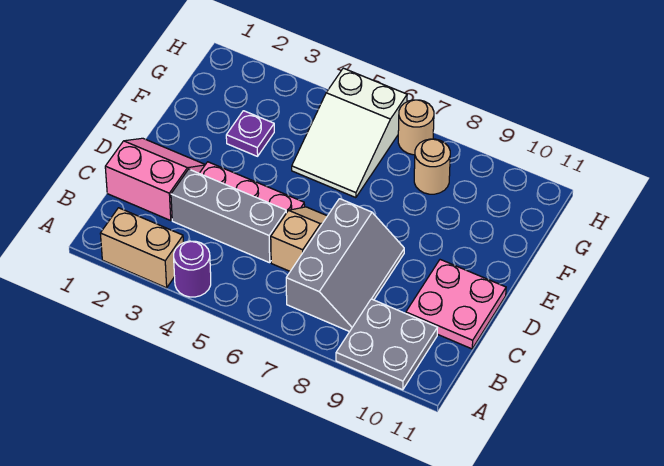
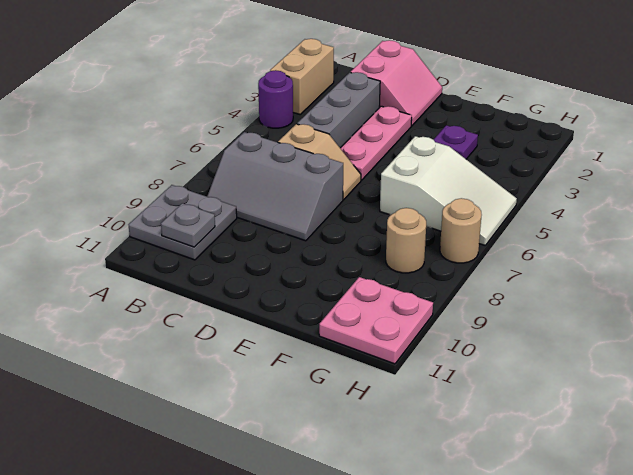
none -> grey 1x1 plate [161,203,215,247]
pink 2x2 plate [406,260,506,349] -> pink 2x2 plate moved to [319,277,433,364]
white 2x3 slope [292,68,407,198] -> white 2x3 slope turned to [380,136,517,245]

